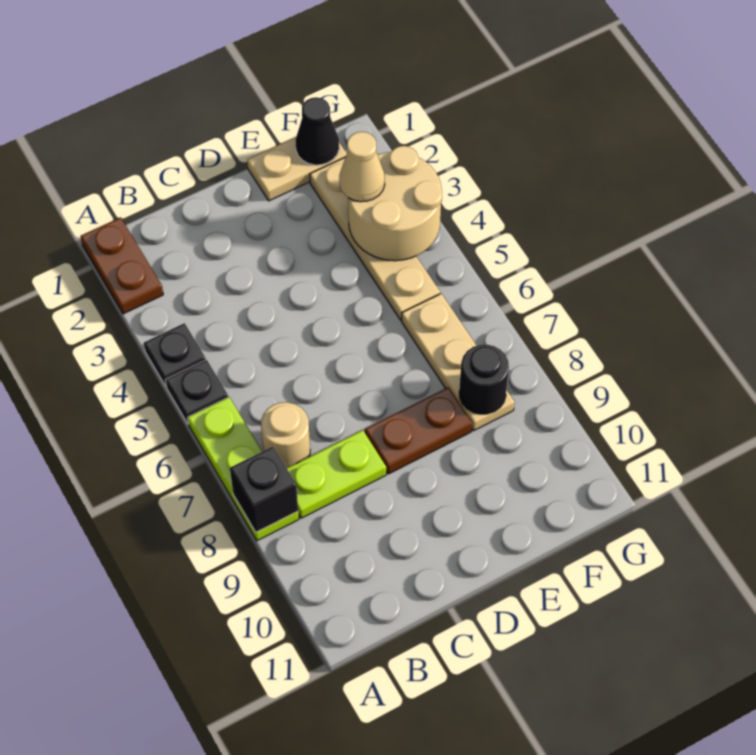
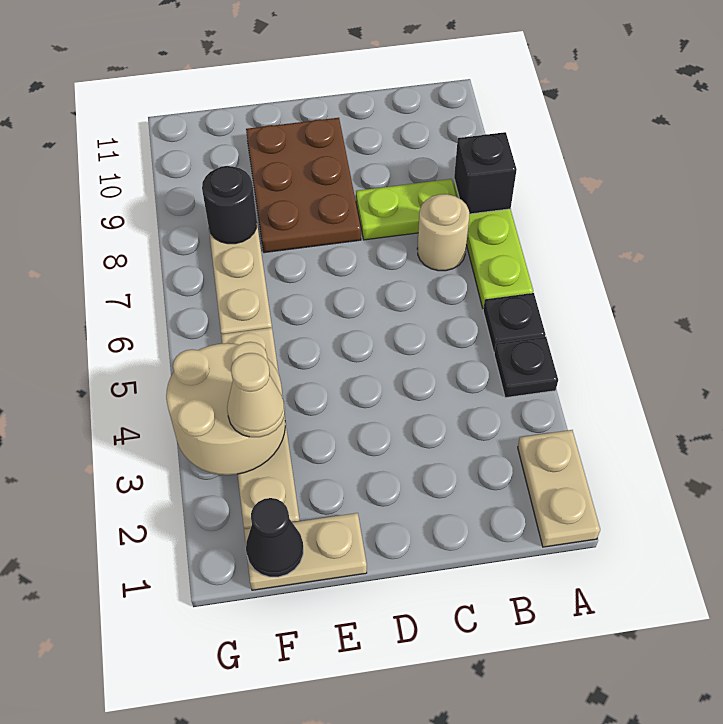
brown 1x2 plate [81,217,163,314] -> tan 1x2 plate [518,430,600,547]
brown 1x2 plate [365,387,472,474] -> brown 2x3 plate [246,118,361,253]

